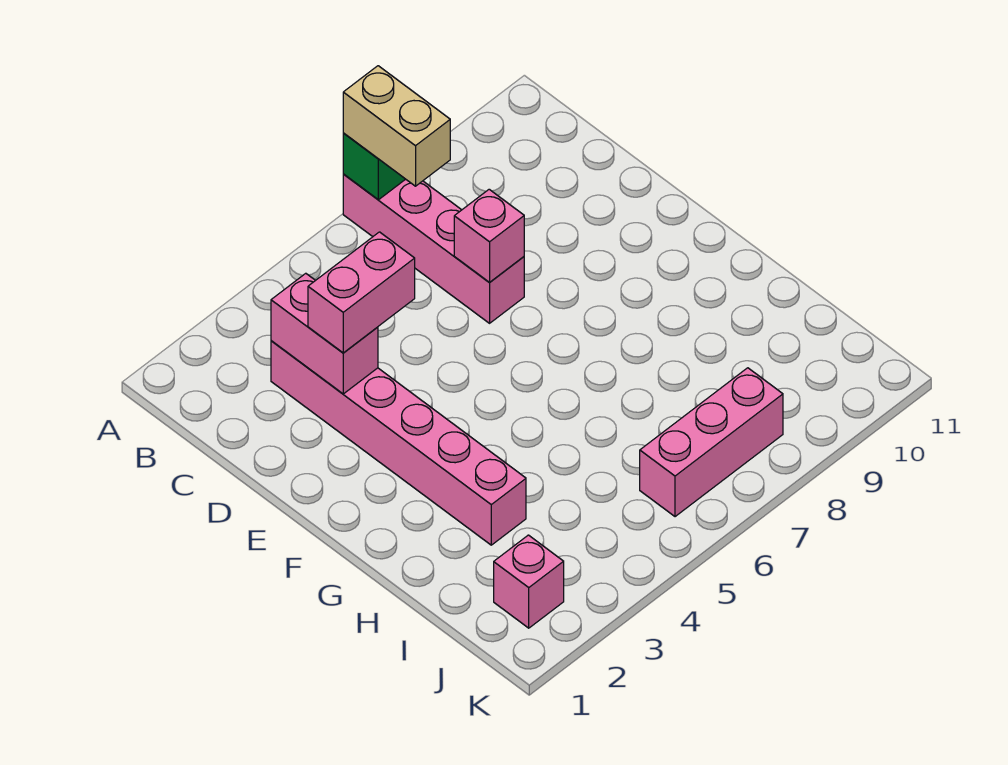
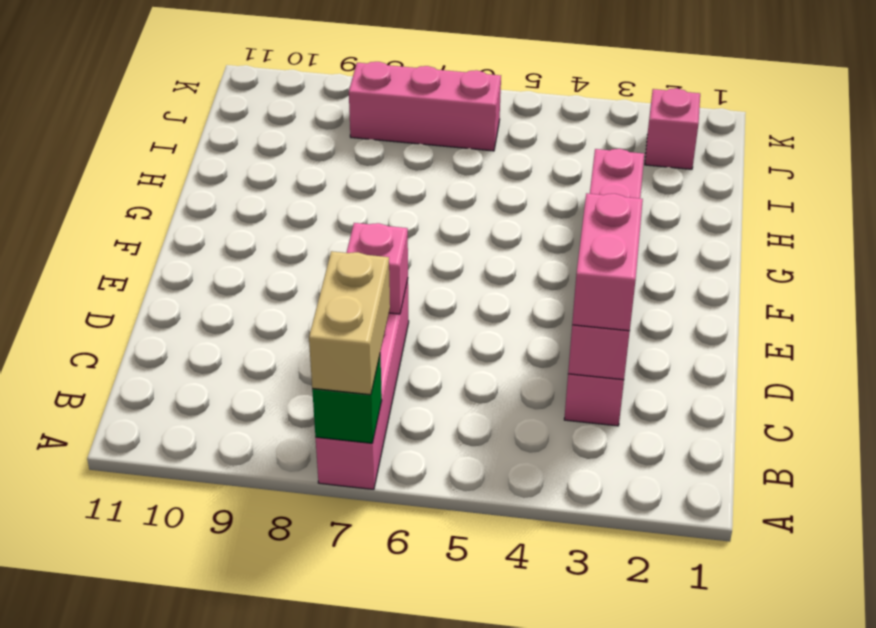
pink 1x2 brick [308,232,415,353] -> pink 1x2 brick turned to [572,193,643,331]

